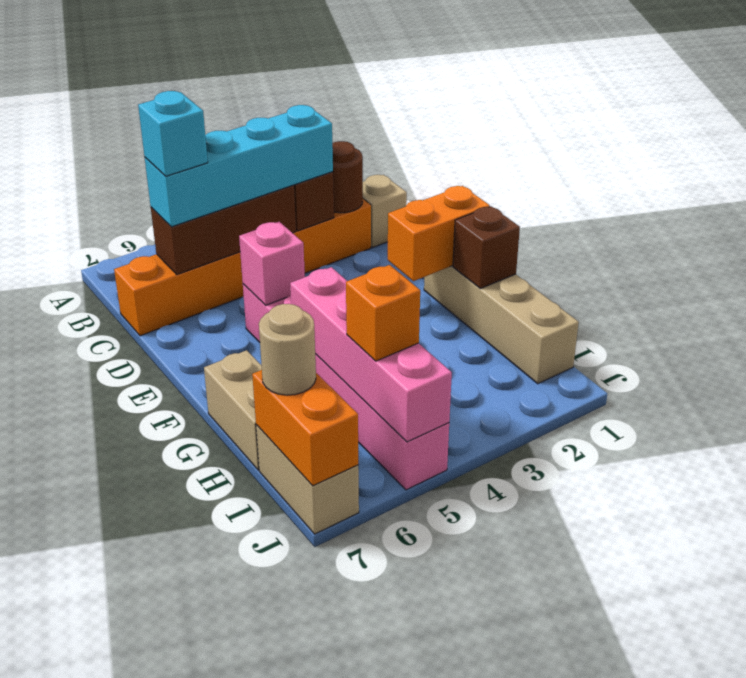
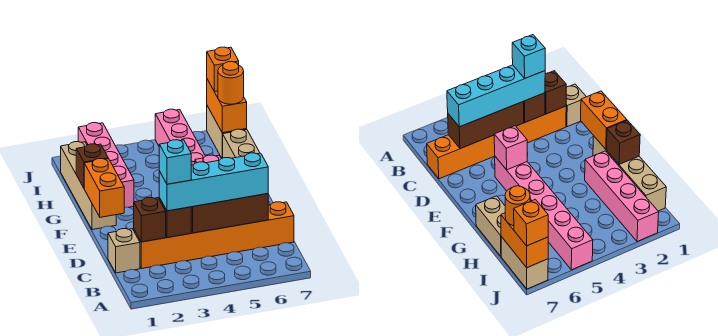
brown 1x1 round brick [332,141,363,213] -> brown 1x1 brick [134,198,166,242]
cyan 1x1 brick [138,91,208,176] -> cyan 1x1 brick moved to [159,140,191,184]
orange 1x2 brick [388,186,490,281] -> orange 1x2 brick turned to [84,159,124,217]
pink 1x4 brick [290,267,452,442] -> pink 1x4 brick moved to [78,123,134,207]
orange 1x1 brick [346,265,420,361] -> orange 1x1 brick moved to [207,47,239,92]
tan 1x1 round brick [259,304,316,395] -> orange 1x1 round brick [218,62,244,104]

